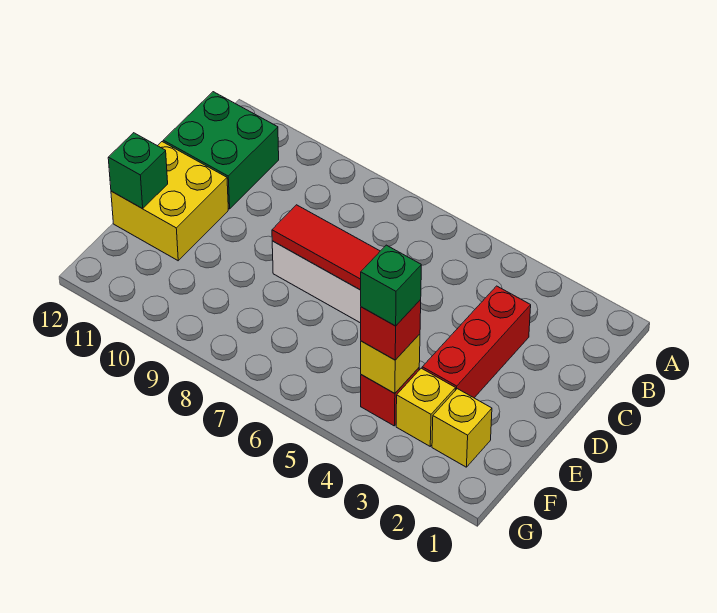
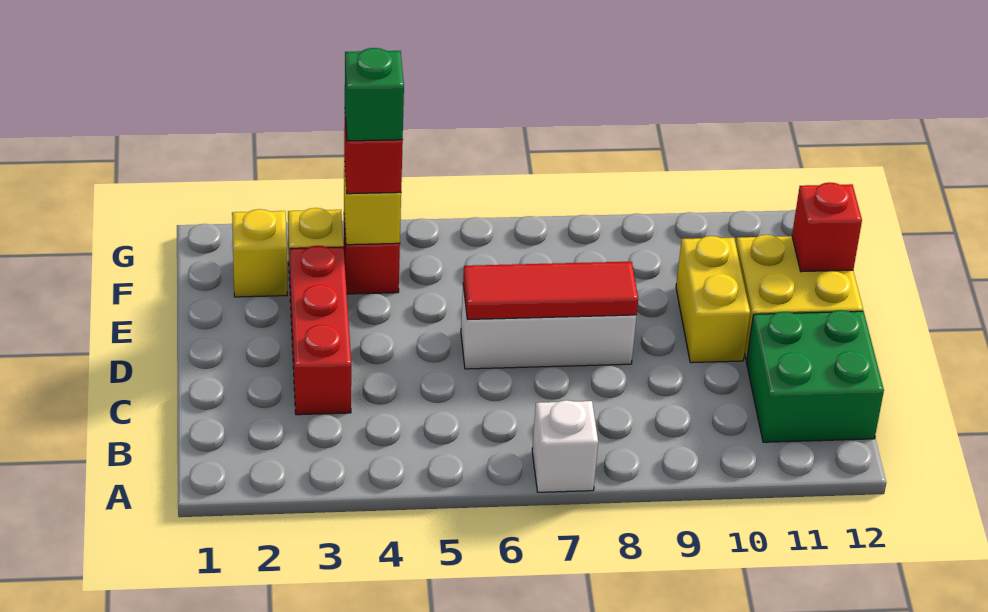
none -> white 1x1 brick [532,400,598,492]
none -> yellow 1x2 brick [676,236,750,363]
green 1x1 brick [108,133,168,209] -> red 1x1 brick [792,182,862,272]

